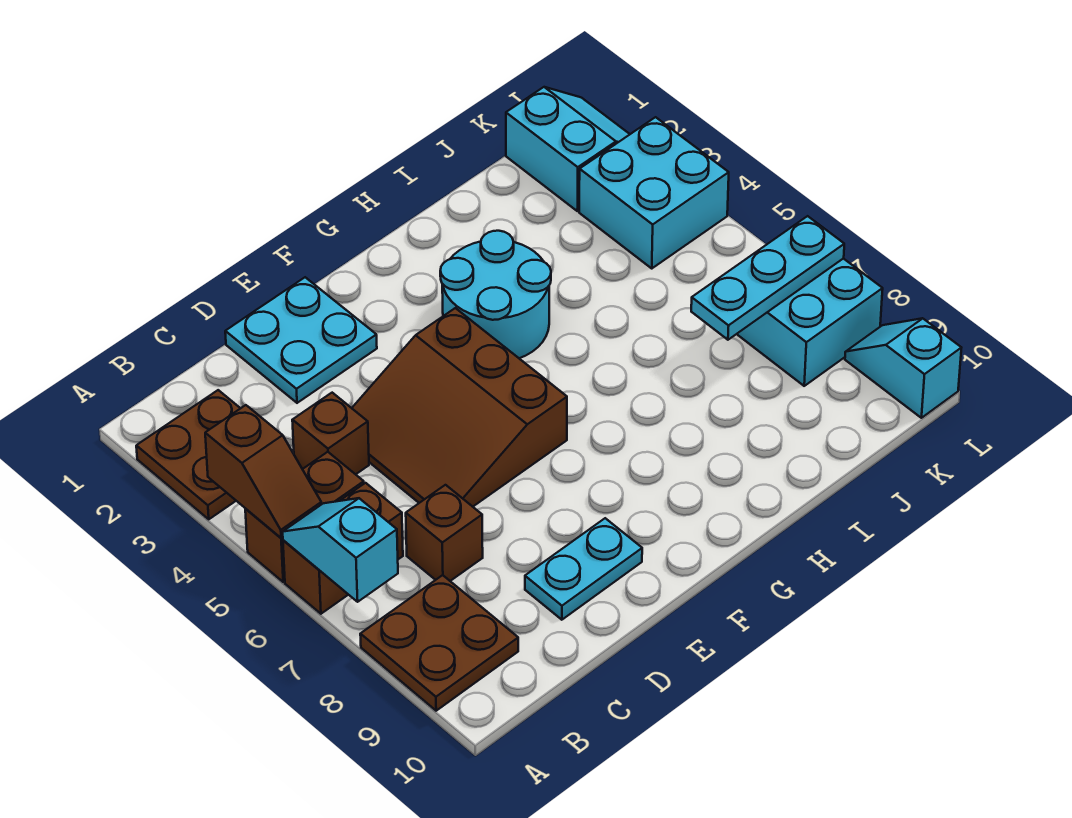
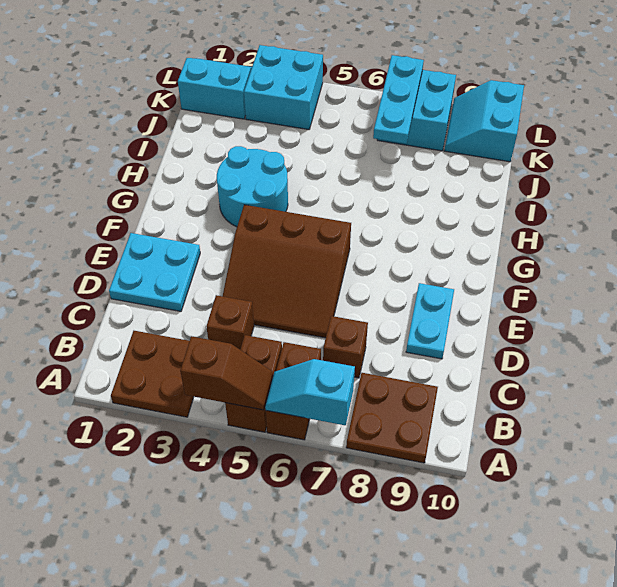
cyan 1x2 slope [845,318,961,418] -> cyan 2x2 slope [444,80,524,162]

